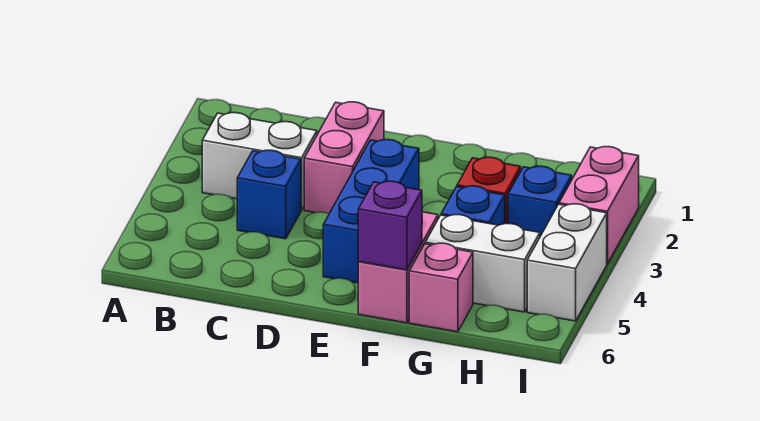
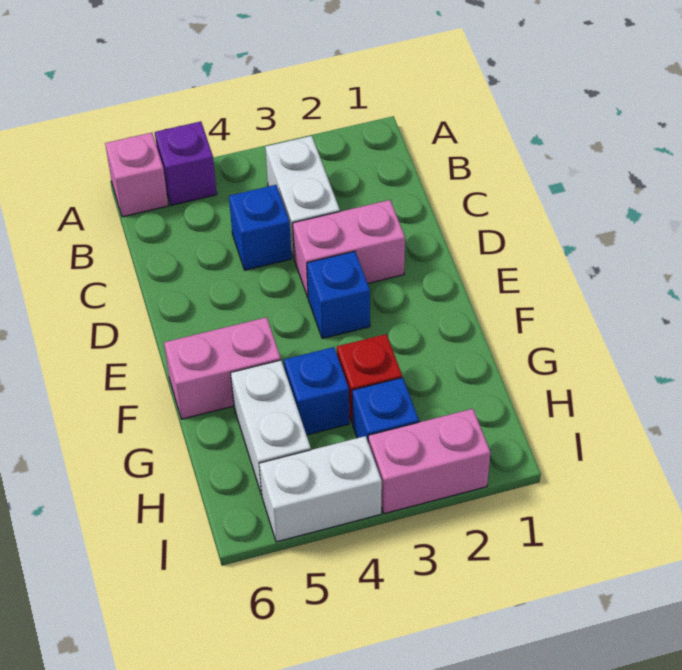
blue 1x3 brick [323,140,419,283] -> blue 1x1 brick [307,251,370,339]
purple 1x1 brick [358,181,422,270] -> purple 1x1 brick moved to [155,121,217,205]
pink 1x1 brick [409,243,473,332] -> pink 1x1 brick moved to [105,133,168,217]

